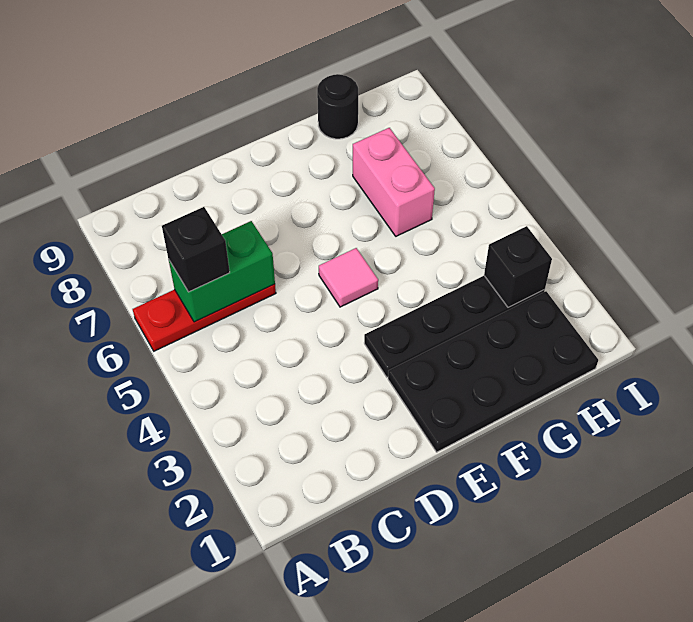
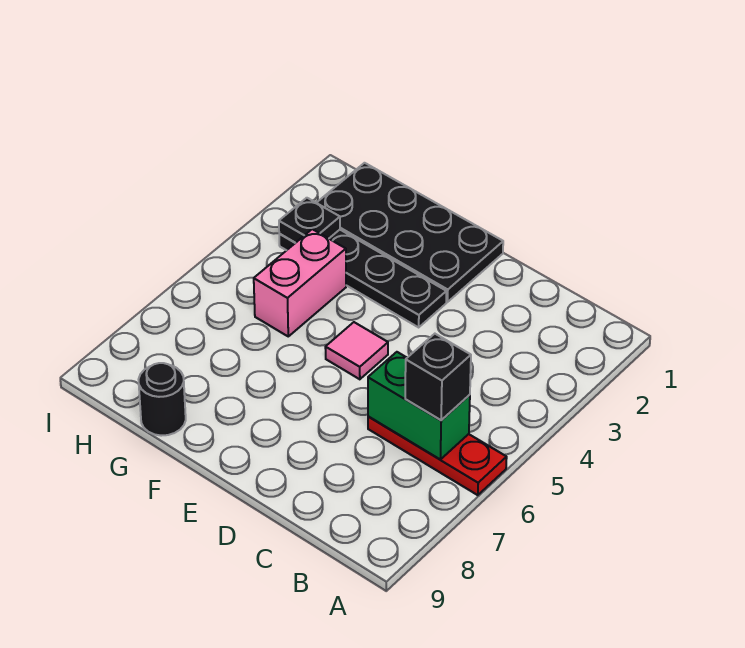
pink 1x2 brick [353,128,435,236] -> pink 1x2 brick moved to [254,229,346,336]
black 1x1 brick [484,226,552,308] -> black 1x1 plate [279,198,340,243]

